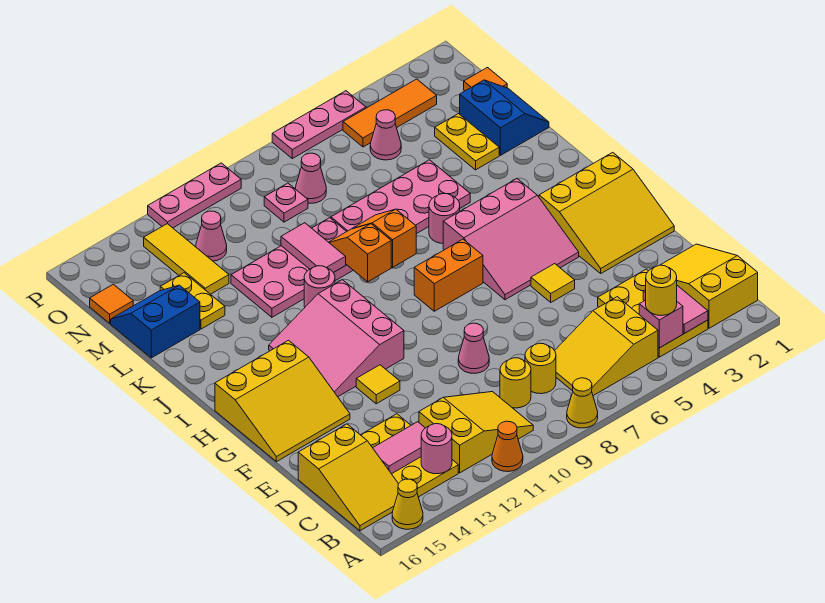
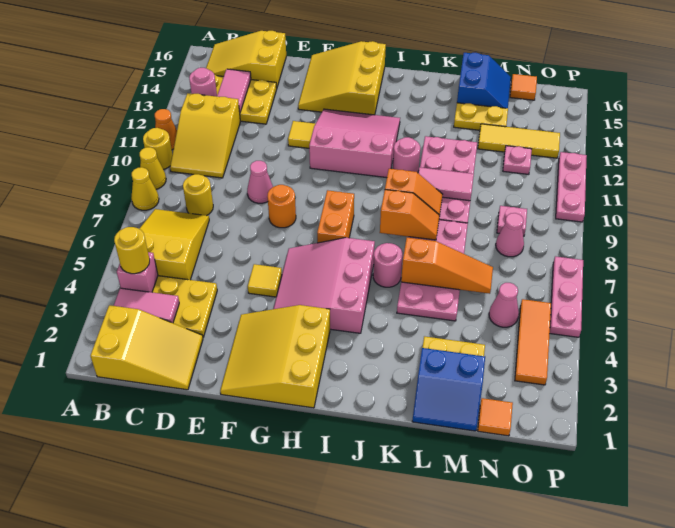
yellow 1x1 cone [392,479,423,529] -> yellow 1x1 cone moved to [140,147,166,189]
yellow 1x1 round brick [500,358,531,408] -> yellow 1x1 round brick moved to [143,128,172,169]
none -> orange 1x1 round brick [267,185,296,228]
none -> orange 1x3 slope [401,238,493,294]
pink 1x1 cone [196,211,227,261] -> pink 1x1 plate [503,146,532,174]

